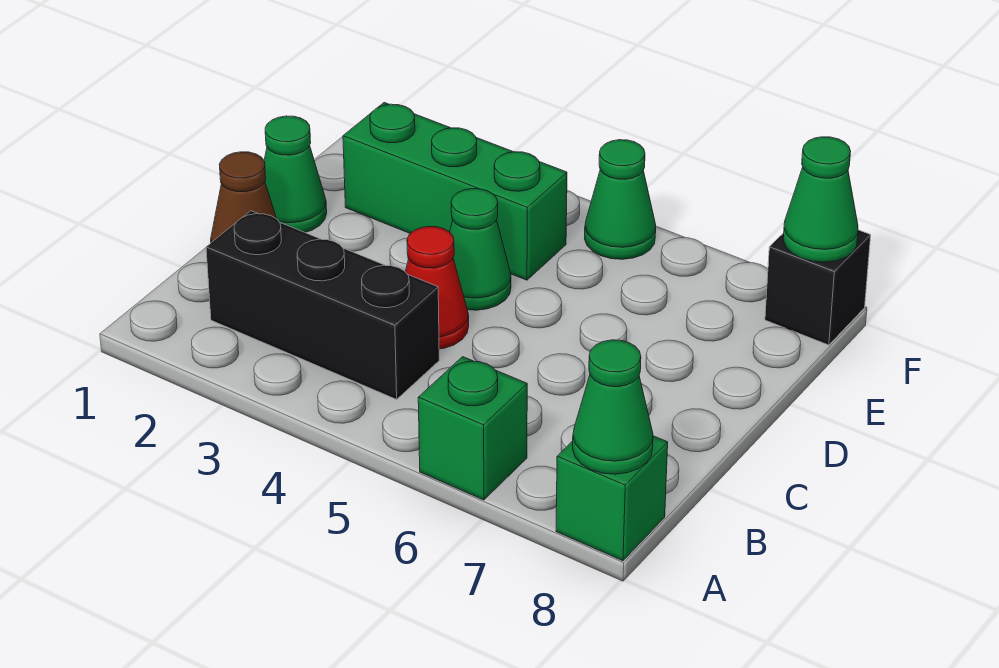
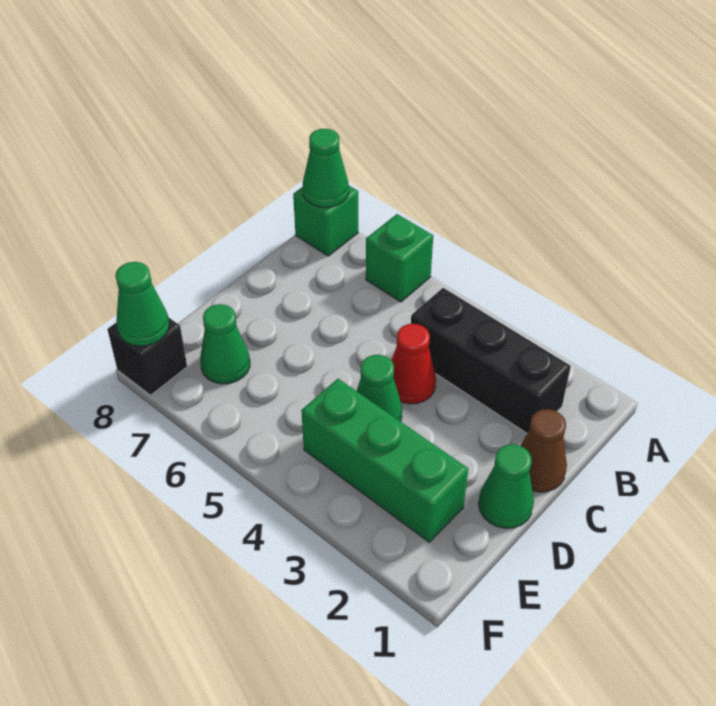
green 1x1 cone [585,140,656,259] -> green 1x1 cone moved to [200,304,250,384]

